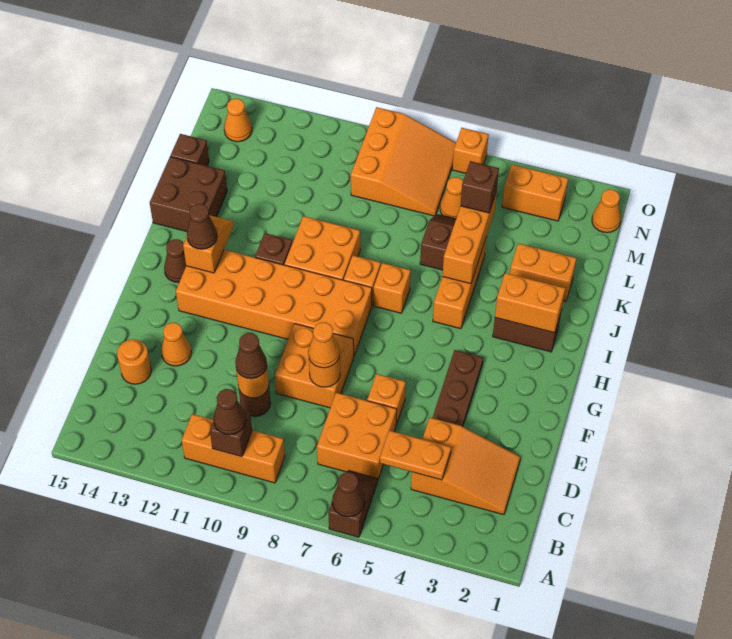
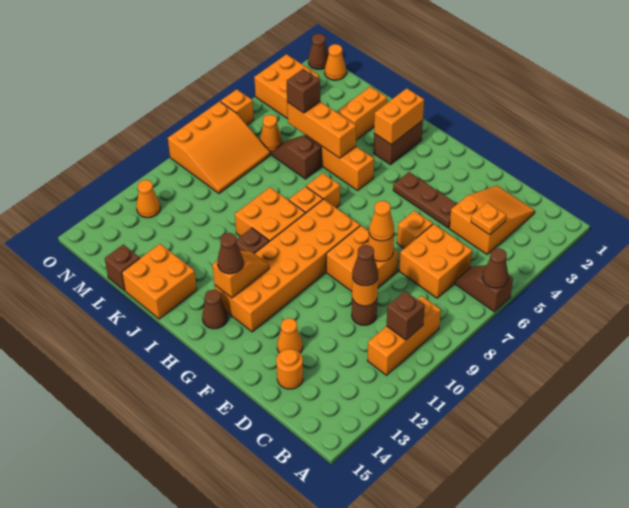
brown 1x1 cone [214,389,246,435] -> brown 1x1 cone moved to [308,34,329,69]
orange 1x2 plate [380,431,451,480] -> orange 1x1 plate [471,202,506,235]
orange 1x2 slope [183,215,234,273] -> orange 1x2 slope turned to [213,251,269,298]
brown 2x2 brick [150,157,227,232] -> orange 2x2 brick [122,244,197,319]
orange 3x3 slope [351,107,456,216] -> orange 3x3 slope turned to [168,101,270,194]
orange 1x2 brick [502,165,568,221] -> orange 2x2 brick [254,54,319,118]
orange 1x1 cone [224,99,252,142] -> orange 1x1 cone moved to [137,180,160,218]

